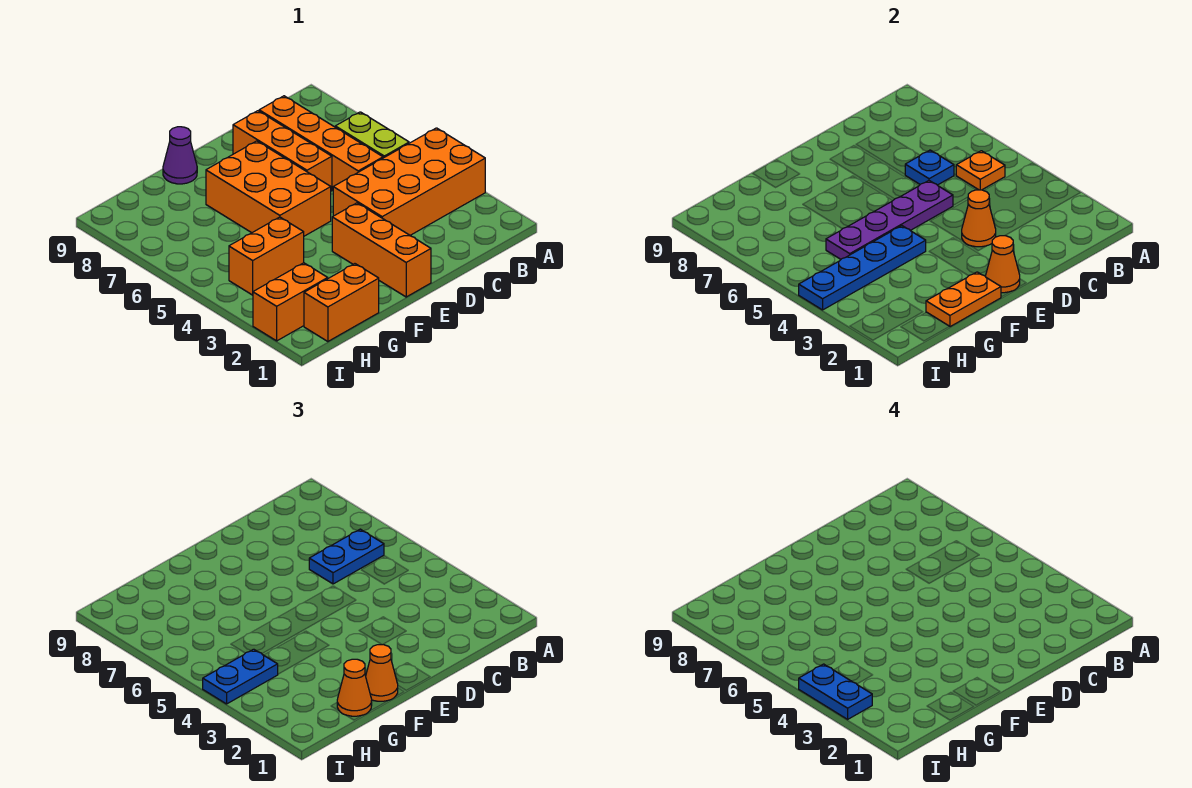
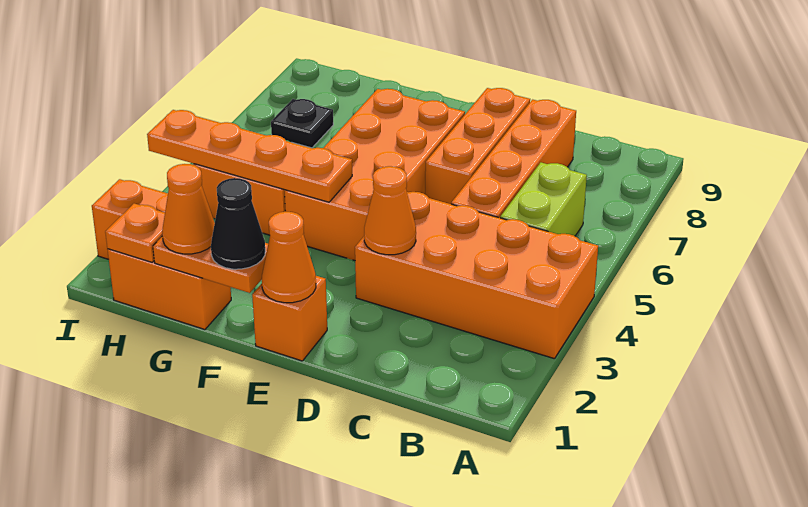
orange 1x1 plate [956,151,1005,190] -> orange 1x1 plate moved to [105,204,165,262]
blue 1x2 plate [309,529,384,584] -> none
blue 1x1 plate [905,150,954,185] -> none
purple 1x4 plate [826,181,953,259] -> none
orange 1x3 brick [332,203,431,297] -> orange 1x1 brick [252,276,327,361]
orange 2x3 brick [206,141,331,236] -> orange 2x4 brick [285,89,465,260]
orange 1x1 cone [366,644,398,701] -> black 1x1 cone [211,178,265,269]
blue 1x4 plate [799,226,926,310] -> orange 1x4 plate [147,110,352,202]
purple 1x1 cone [163,127,197,184] -> none
blue 1x2 plate [203,649,278,704] -> none
none -> black 1x1 plate [271,99,333,148]
blue 1x2 plate [799,664,872,719] -> none

